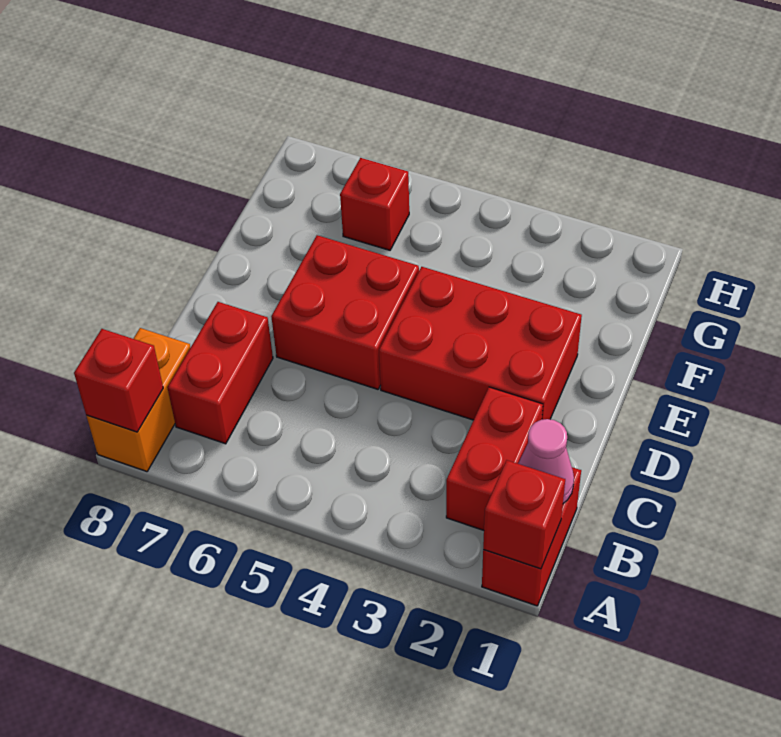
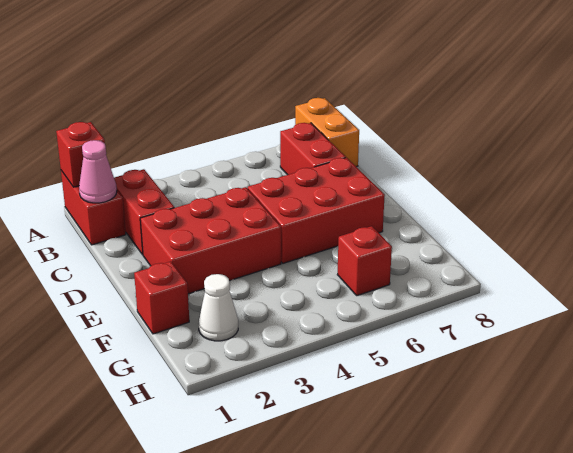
red 1x1 brick [74,329,163,432] -> red 1x1 brick moved to [134,262,189,334]
red 2x2 brick [271,235,419,389] -> red 2x3 brick [248,158,385,263]
none -> white 1x1 cone [198,274,238,341]

